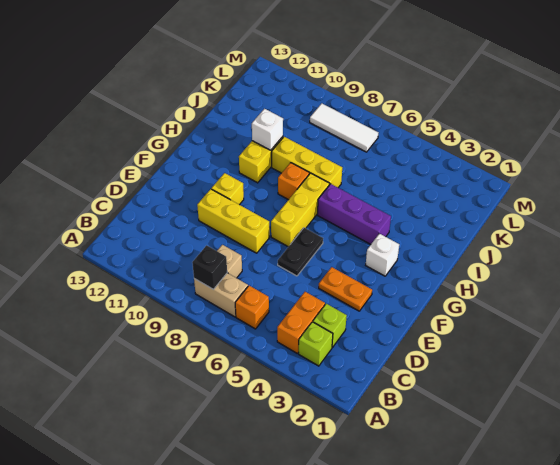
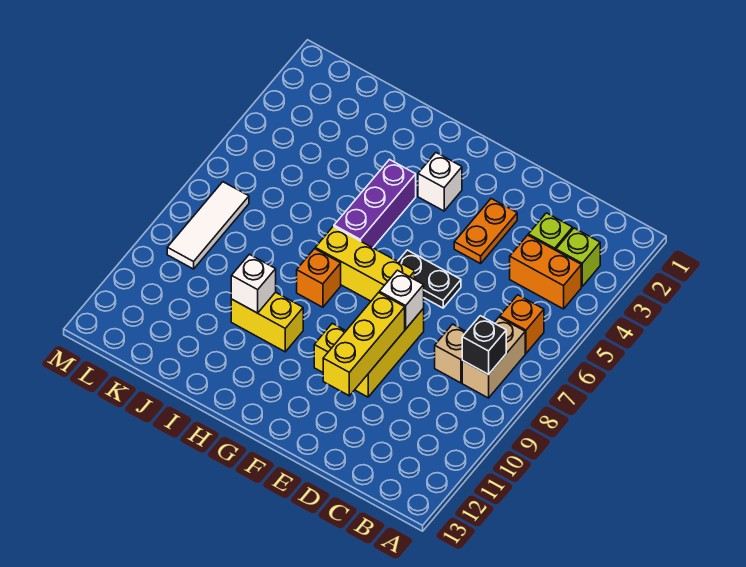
none -> white 1x1 brick [379,270,424,329]
yellow 1x3 brick [272,137,342,187] -> yellow 1x3 brick moved to [323,293,405,396]

